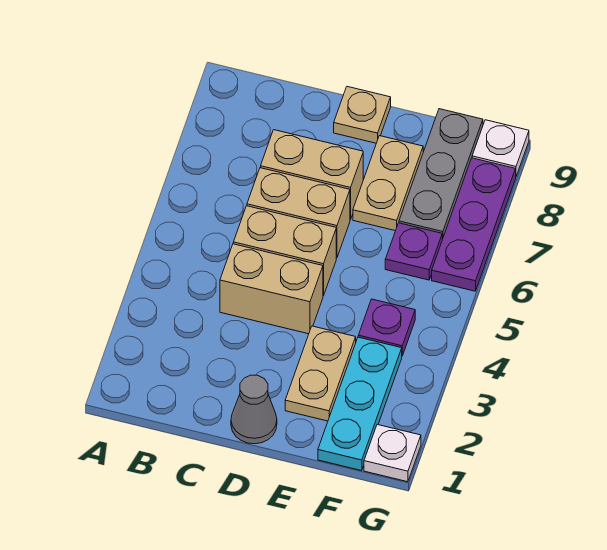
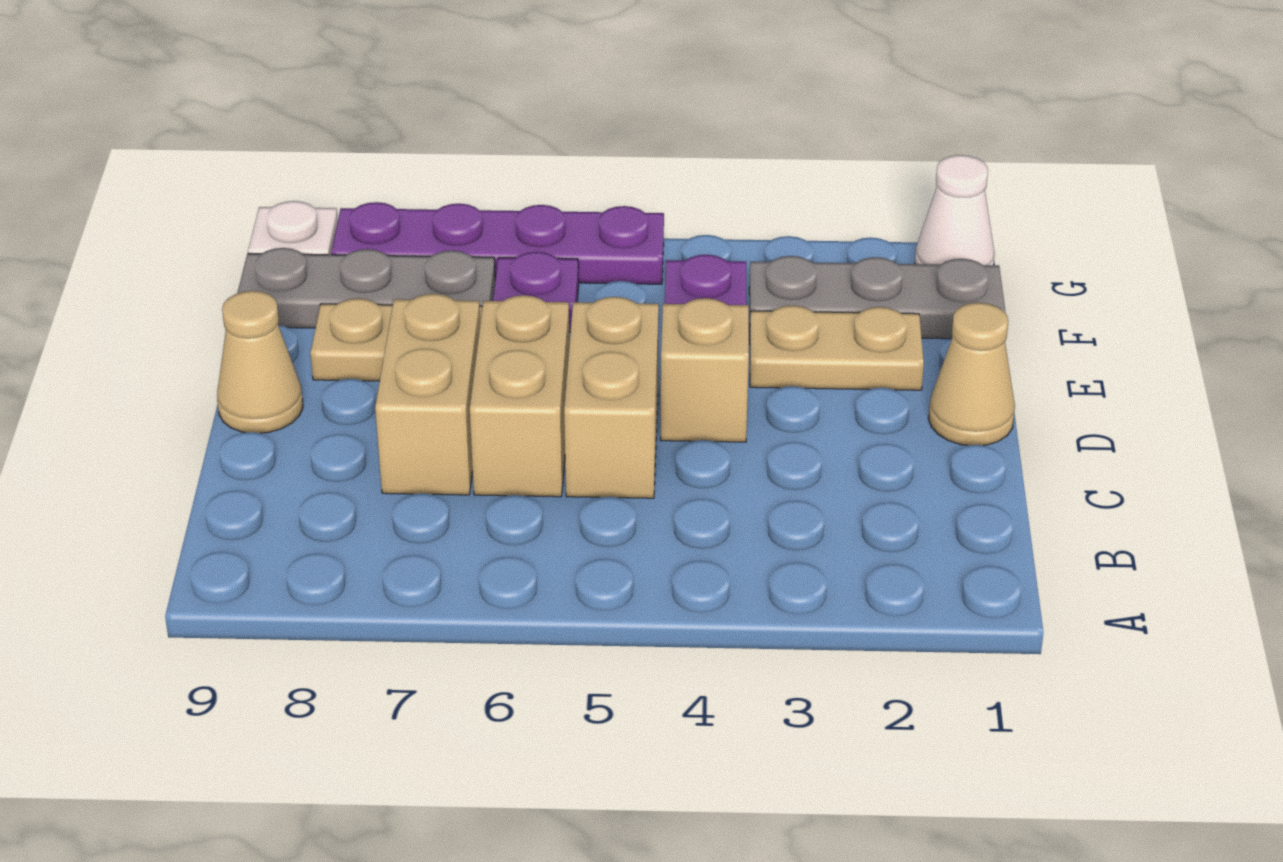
tan 1x2 brick [220,244,323,334] -> tan 1x1 brick [660,298,749,442]
grey 1x1 cone [231,375,277,444] -> tan 1x1 cone [928,303,1015,445]
tan 1x1 plate [334,87,391,143] -> tan 1x1 cone [217,291,303,433]
cyan 1x3 plate [318,337,402,471] -> grey 1x3 plate [749,256,1006,339]
white 1x1 plate [364,425,421,482] -> white 1x1 cone [915,155,995,265]
purple 1x3 plate [432,158,516,291] -> purple 1x4 plate [331,202,664,284]

